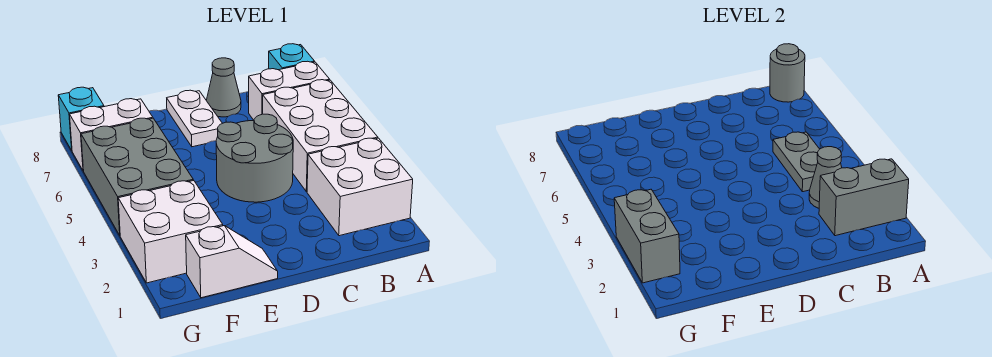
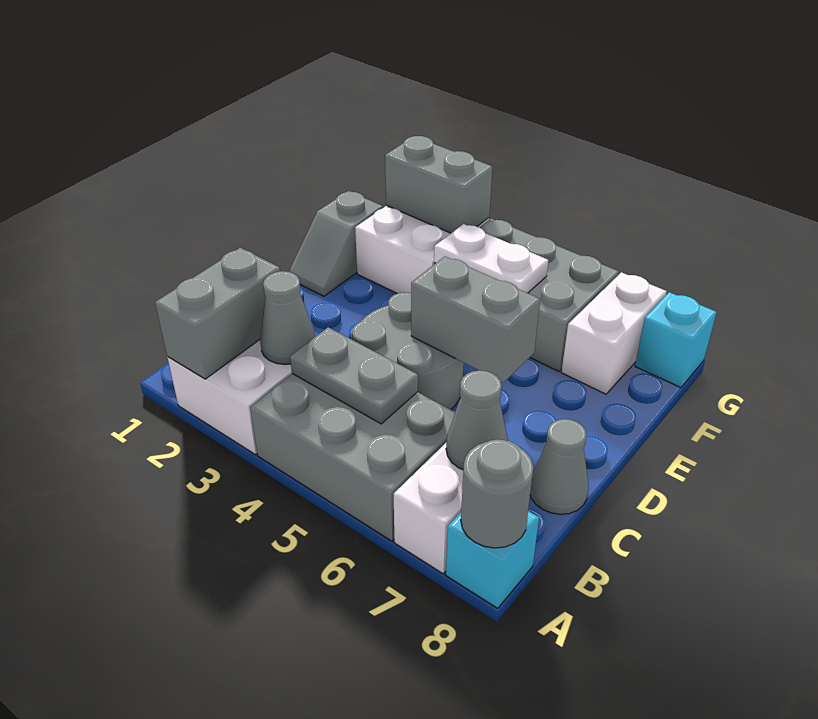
white 2x3 brick [263,80,378,192] -> grey 2x3 brick [250,374,455,541]
none -> grey 1x1 cone [446,370,508,470]
none -> grey 1x2 brick [411,256,540,383]
white 1x2 plate [167,90,222,147] -> white 1x2 plate moved to [434,224,548,293]
white 1x2 slope [186,226,278,298] -> grey 1x2 slope [289,191,383,296]

